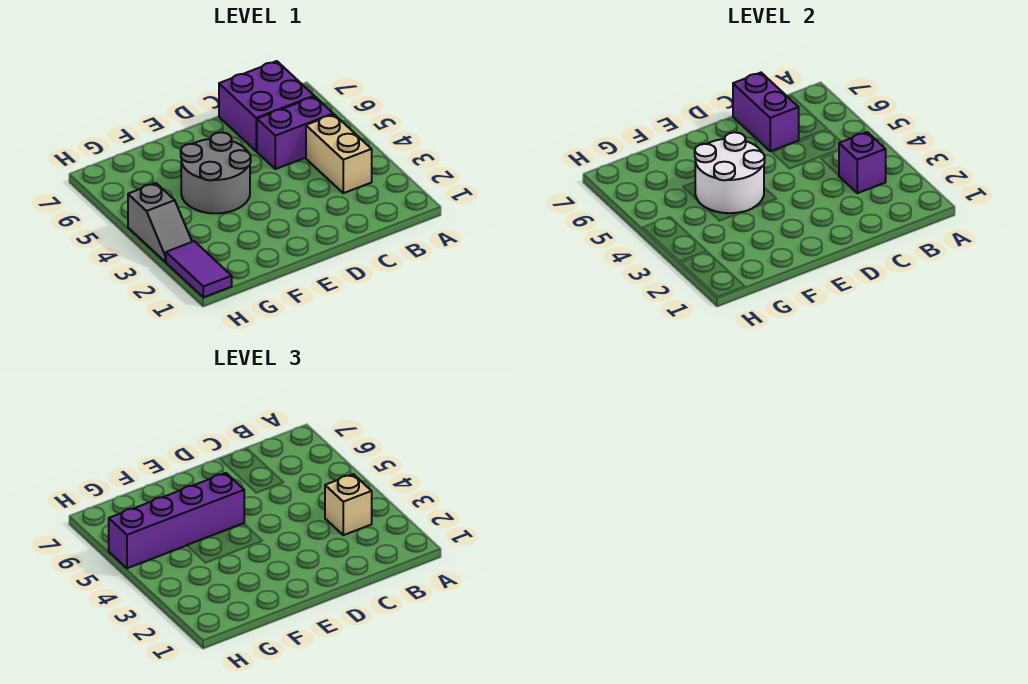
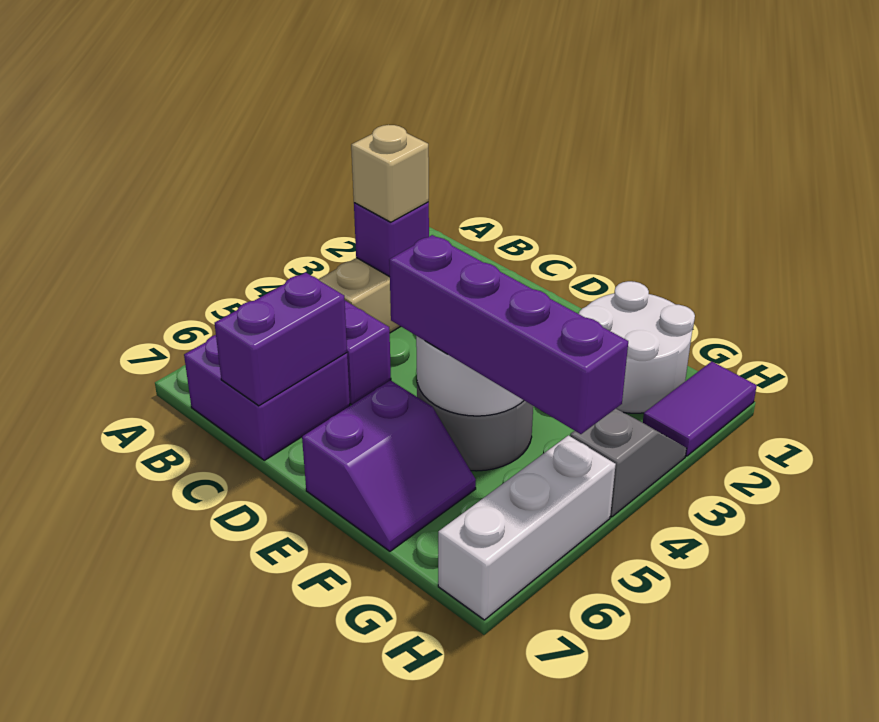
none -> purple 2x2 slope [302,380,476,551]
none -> white 2x2 round brick [579,281,695,413]
none -> white 1x3 brick [438,435,616,620]

